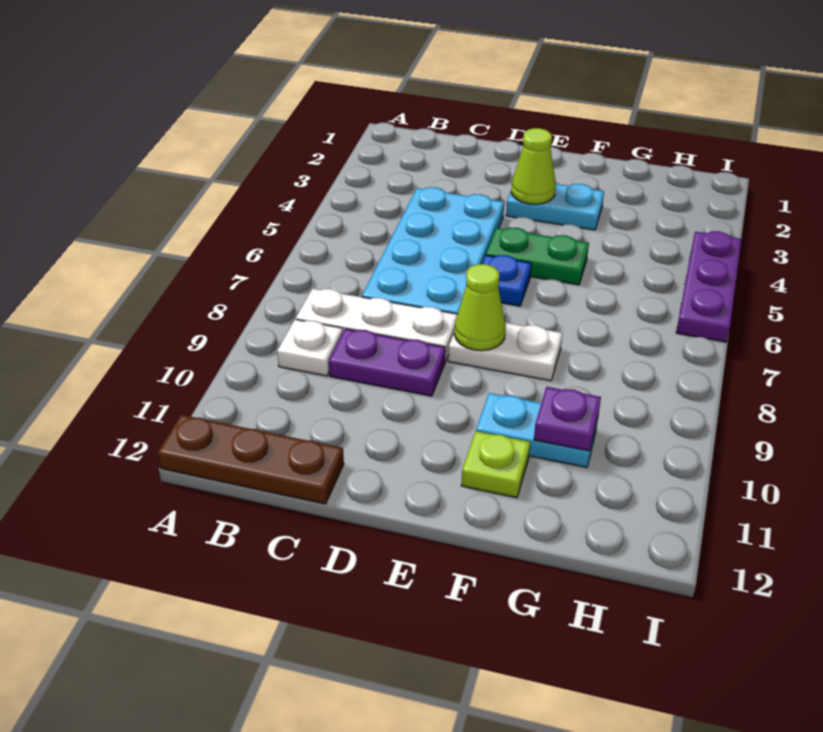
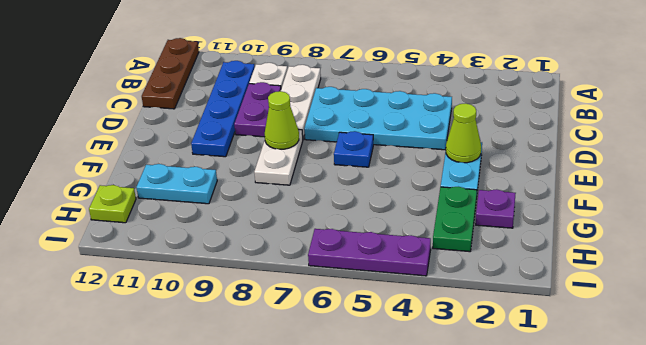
none -> blue 1x4 plate [191,61,255,157]
green 1x2 plate [486,228,589,285] -> green 1x2 plate moved to [433,187,477,252]
cyan 1x2 plate [476,393,598,467] -> cyan 1x2 plate turned to [136,164,217,204]
lime 1x1 plate [461,431,530,498] -> lime 1x1 plate moved to [89,185,136,223]
purple 1x1 plate [534,387,601,451] -> purple 1x1 plate moved to [476,189,516,228]

